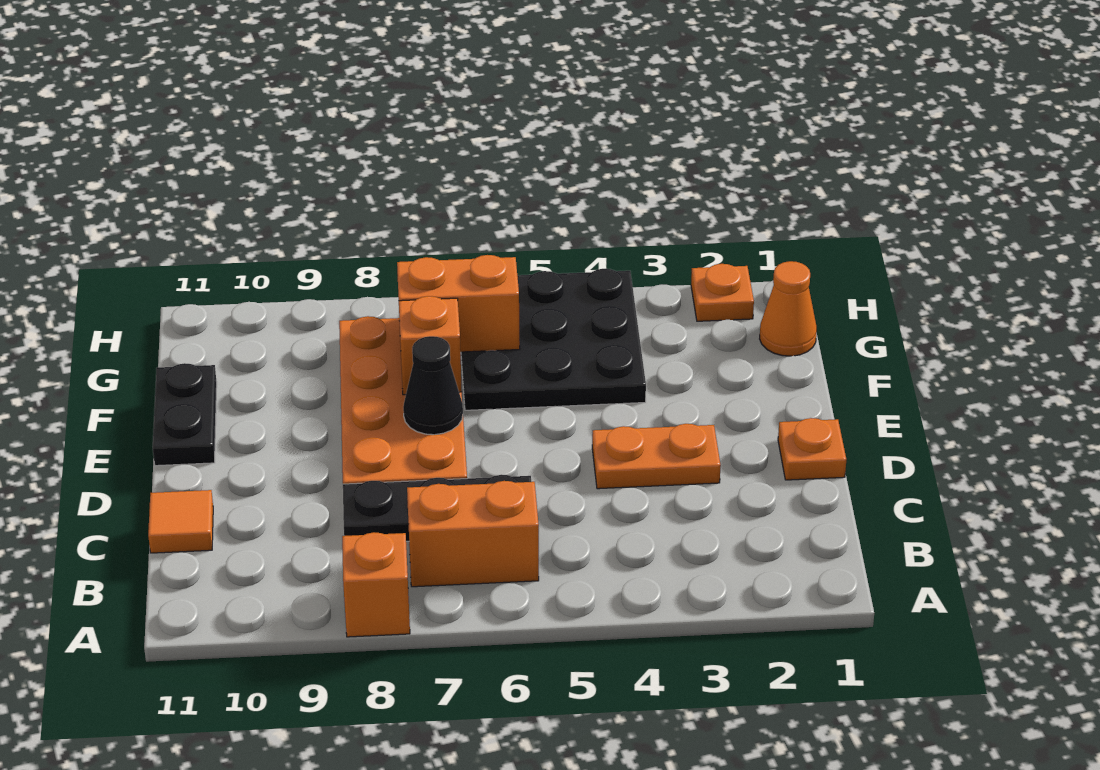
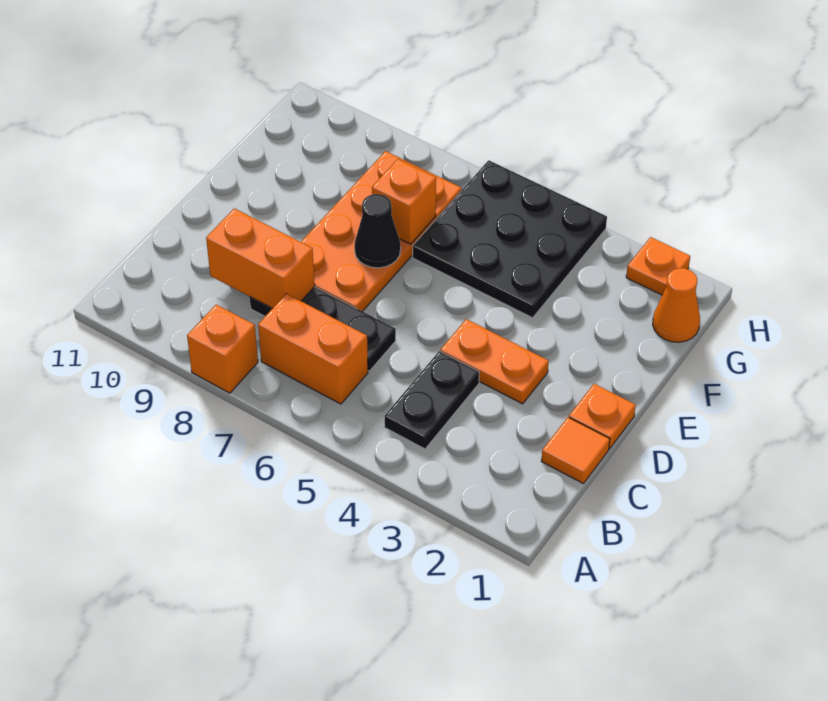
orange 1x1 tile [148,490,213,553] -> orange 1x1 tile moved to [541,417,610,484]
black 1x2 plate [153,363,217,466] -> black 1x2 plate moved to [385,351,479,449]
orange 1x2 brick [397,255,520,352] -> orange 1x2 brick moved to [206,208,315,308]

